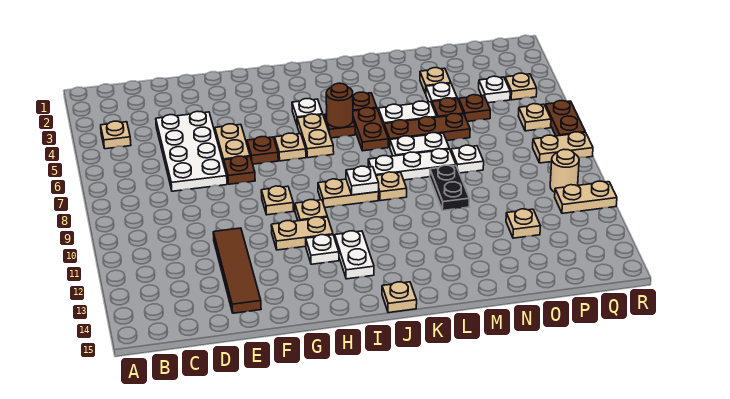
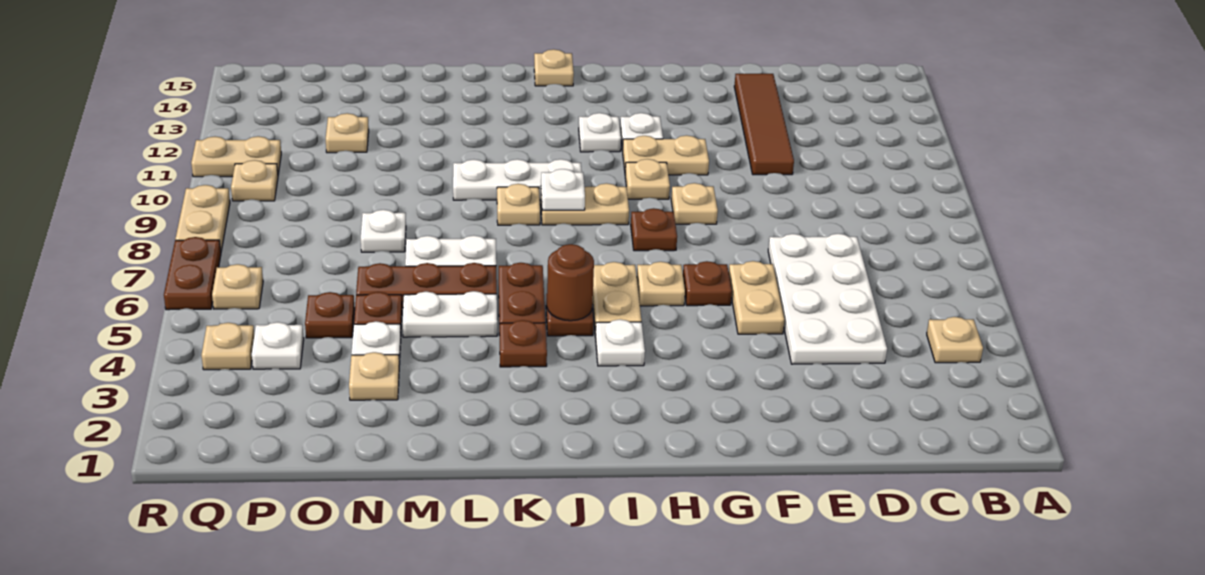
brown 1x1 plate [224,156,255,184] -> brown 1x1 plate moved to [631,208,677,251]
white 1x2 plate [335,231,374,279] -> white 1x1 plate [579,113,621,152]
white 1x3 plate [368,149,456,180] -> white 1x3 plate moved to [453,159,582,200]
black 1x2 plate [430,165,469,211] -> none
tan 1x2 plate [533,132,593,163] -> tan 1x2 plate turned to [175,185,230,251]
tan 1x1 round brick [550,149,579,192] -> tan 1x1 plate [231,160,278,201]

